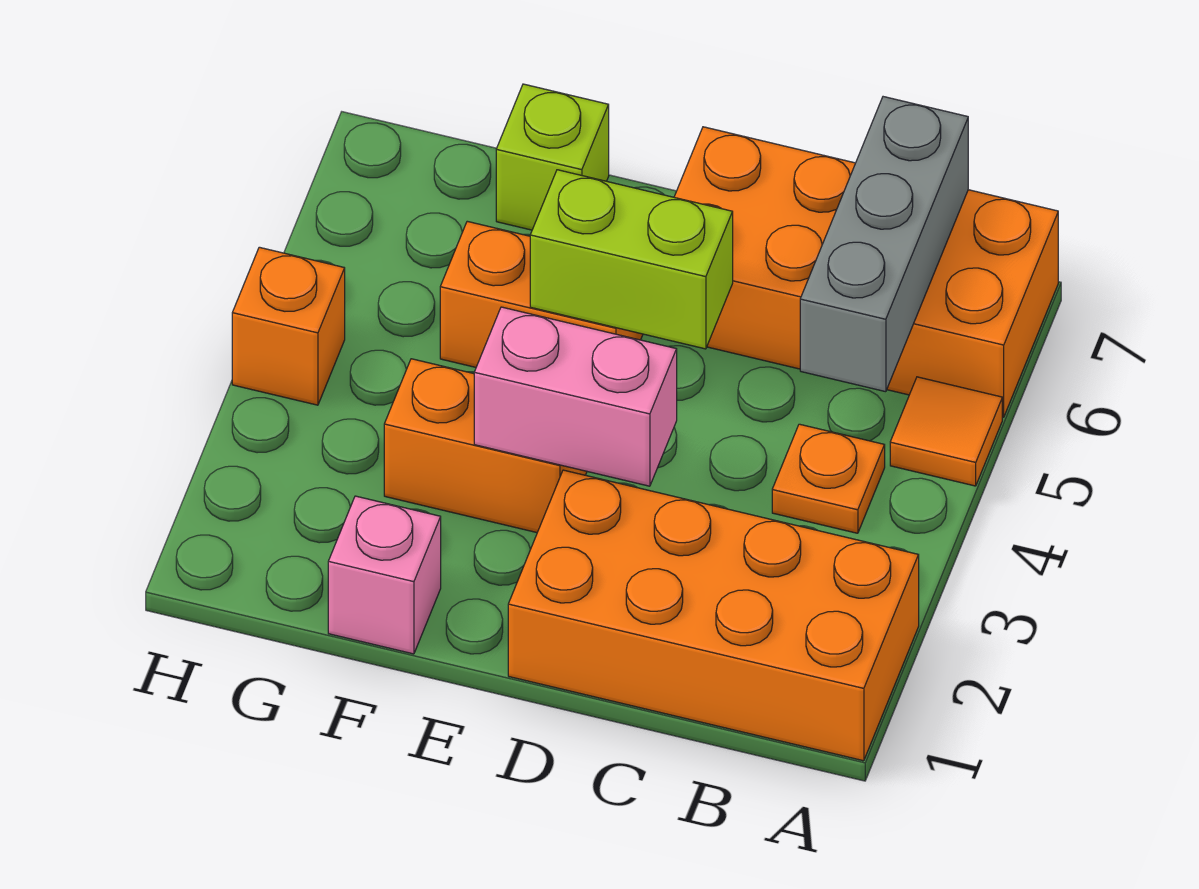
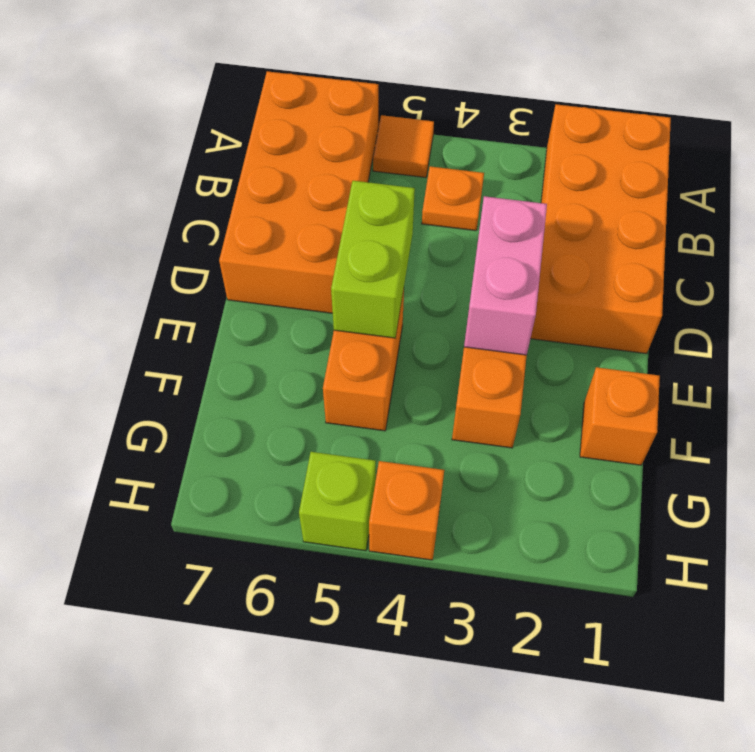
grey 1x3 brick [800,97,968,392] -> none
pink 1x1 brick [328,496,441,654] -> orange 1x1 brick [580,367,660,465]
lime 1x1 brick [496,84,609,230] -> lime 1x1 brick moved to [299,452,376,551]

